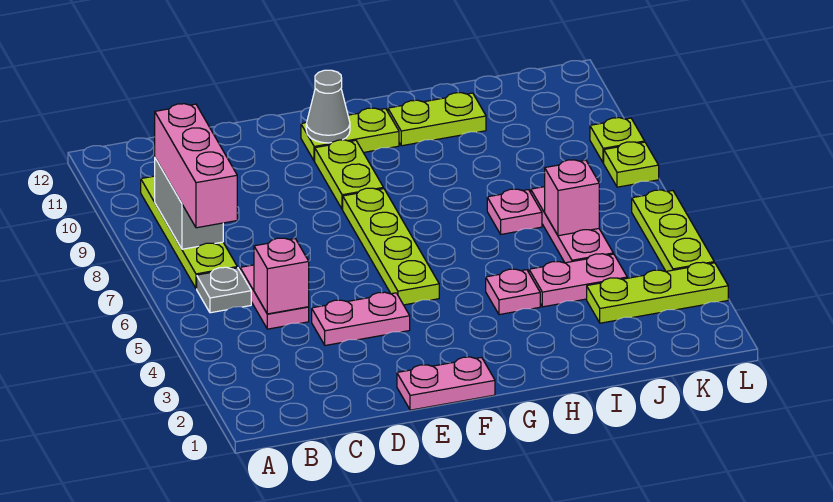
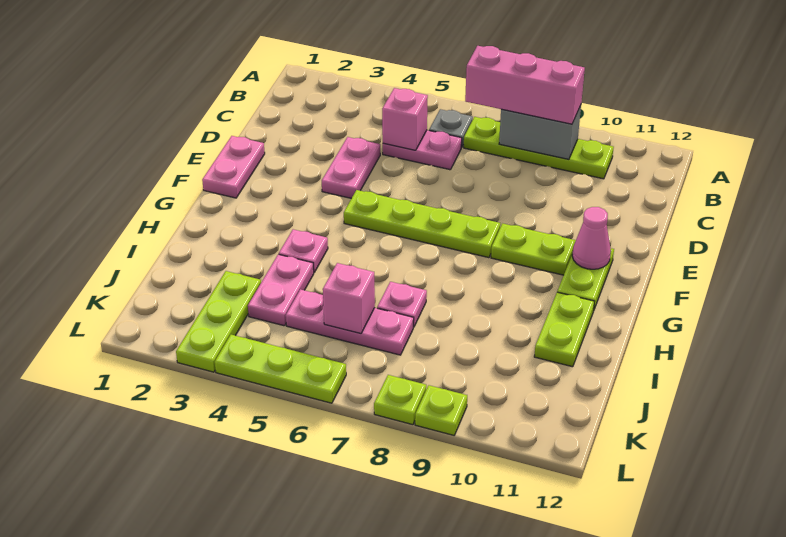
grey 1x1 cone [306,70,350,143] -> pink 1x1 cone [572,207,611,269]

